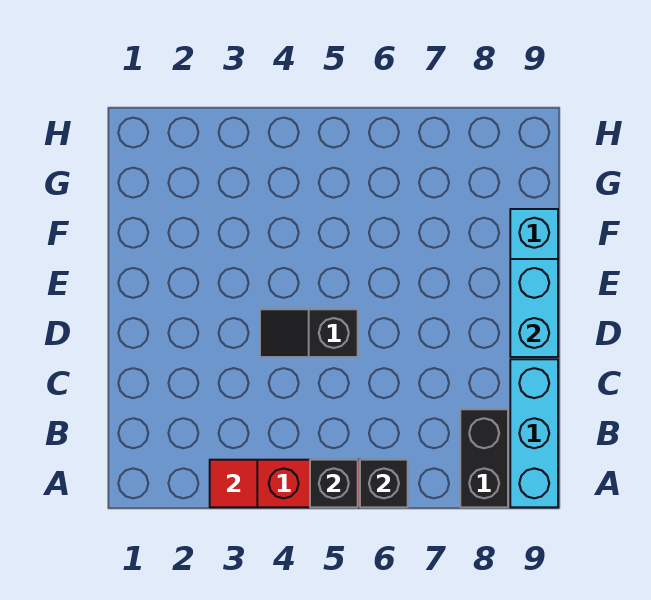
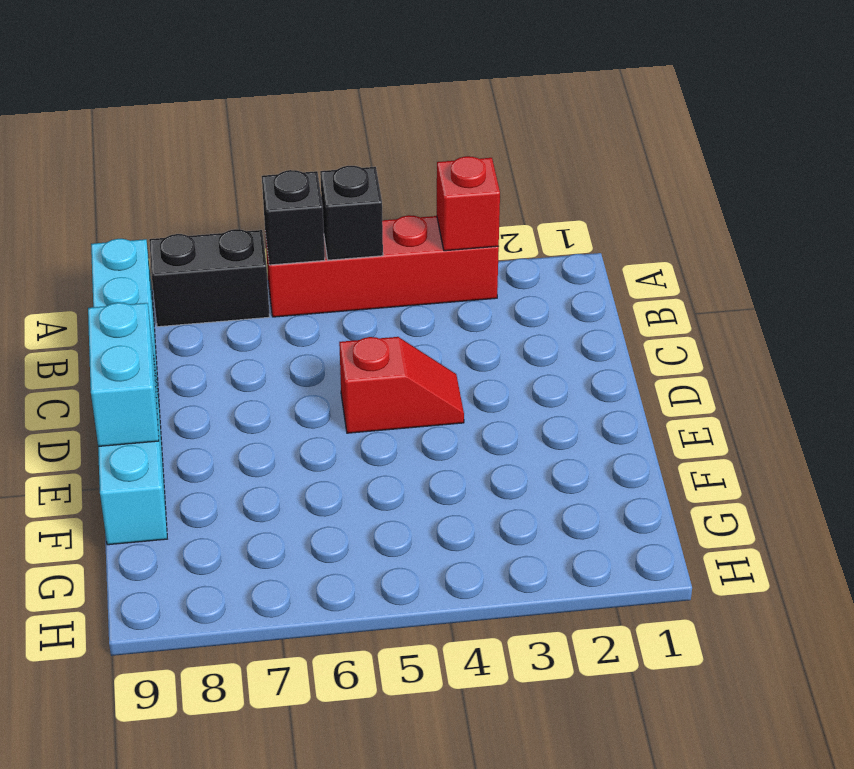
red 1x1 tile [210,460,257,507] -> red 1x1 brick [437,156,500,251]
black 1x2 brick [460,409,508,507] -> black 1x2 brick turned to [149,229,270,327]
black 1x2 slope [260,309,358,357] -> red 1x2 slope [339,337,464,433]

